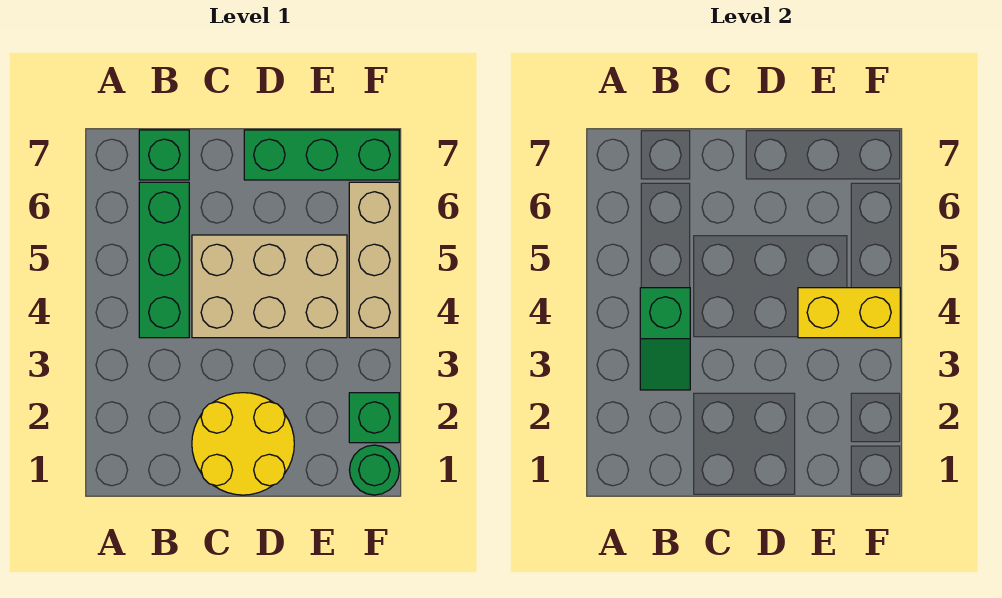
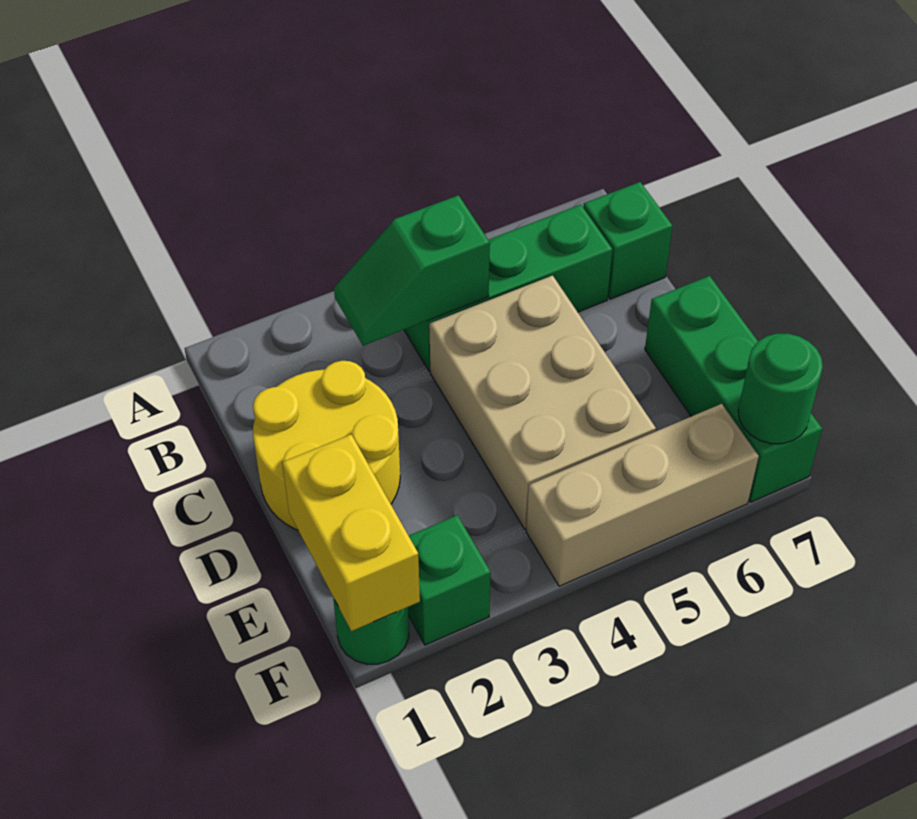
yellow 1x2 brick [798,288,900,338] -> yellow 1x2 brick moved to [282,435,420,631]
none -> green 1x1 round brick [738,334,823,444]

